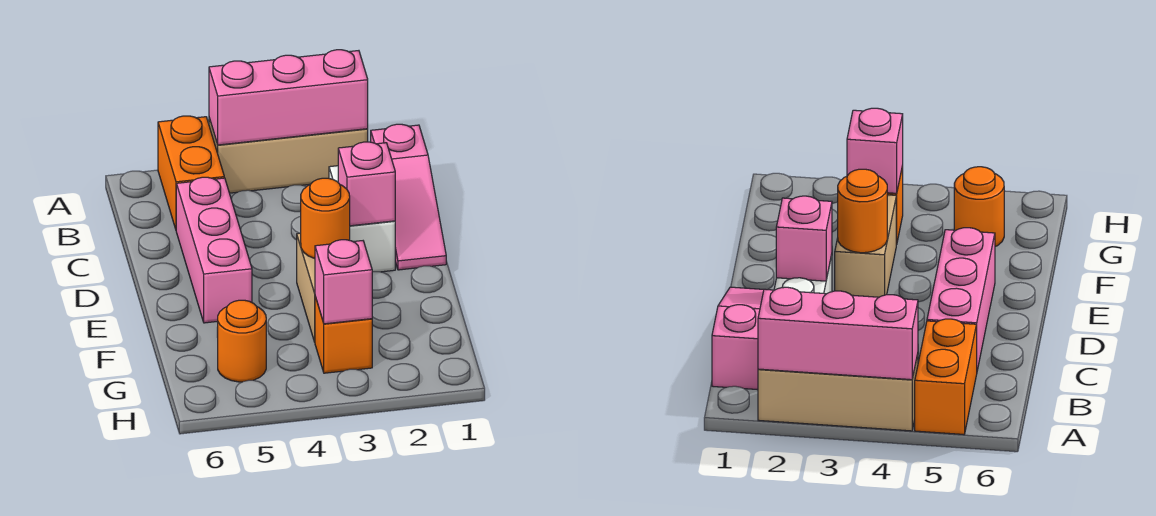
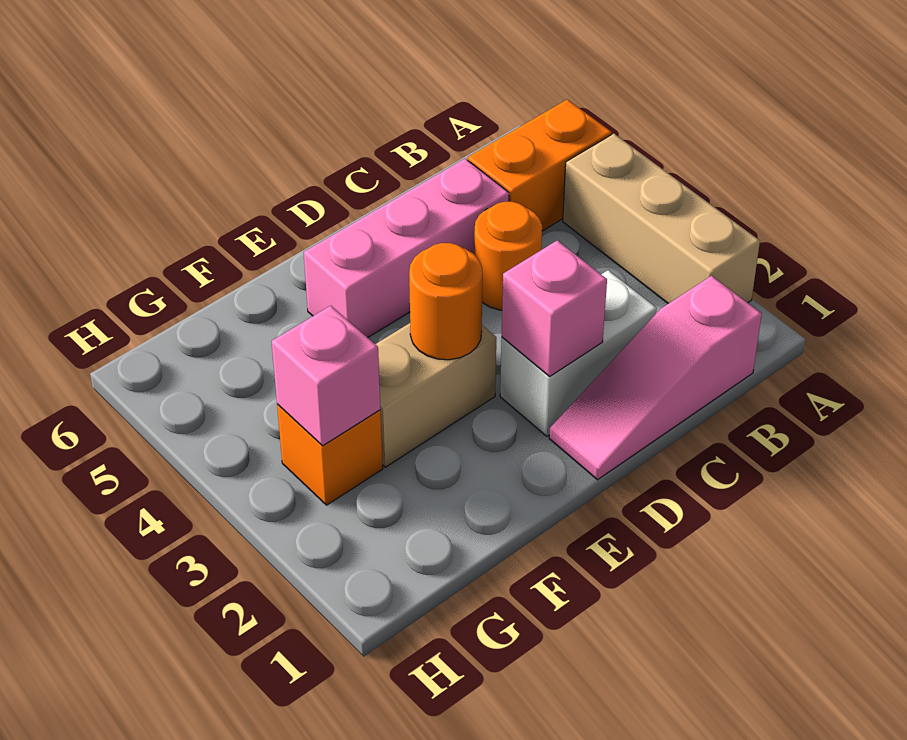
pink 1x3 brick [209,50,368,145] -> none
orange 1x1 round brick [217,300,266,382] -> orange 1x1 round brick moved to [474,202,542,310]

